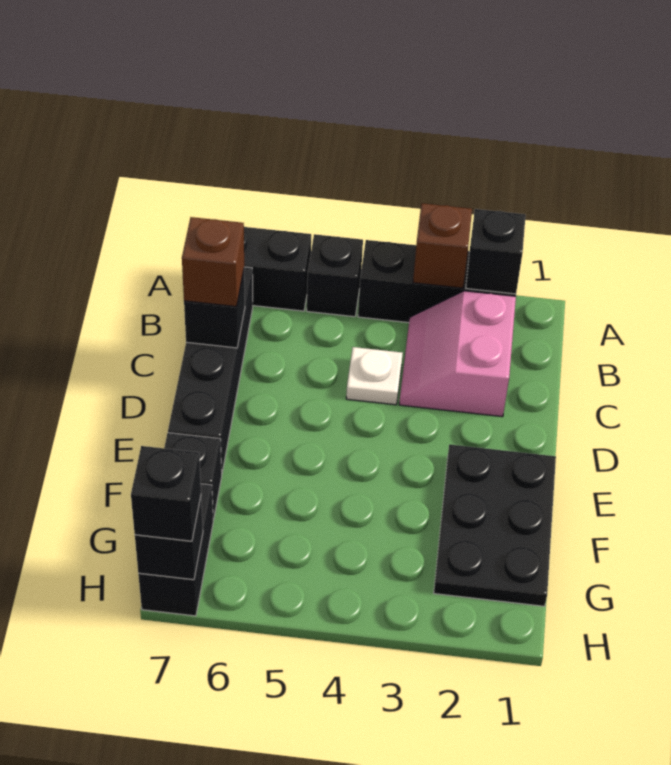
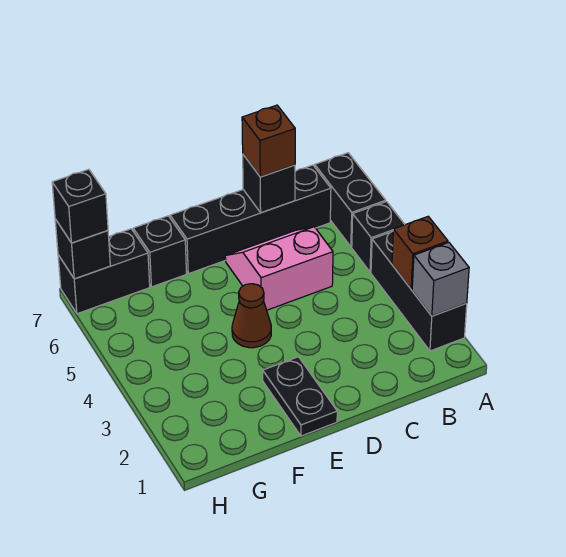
black 1x1 brick [466,209,526,294] -> grey 1x1 brick [412,243,469,316]
pink 2x2 slope [399,291,516,417] -> pink 2x2 slope moved to [225,227,333,310]
white 1x1 plate [346,347,403,405] -> none
black 2x3 plate [434,444,556,606] -> black 1x2 plate [263,357,337,436]
none -> brown 1x1 cone [232,284,271,348]

